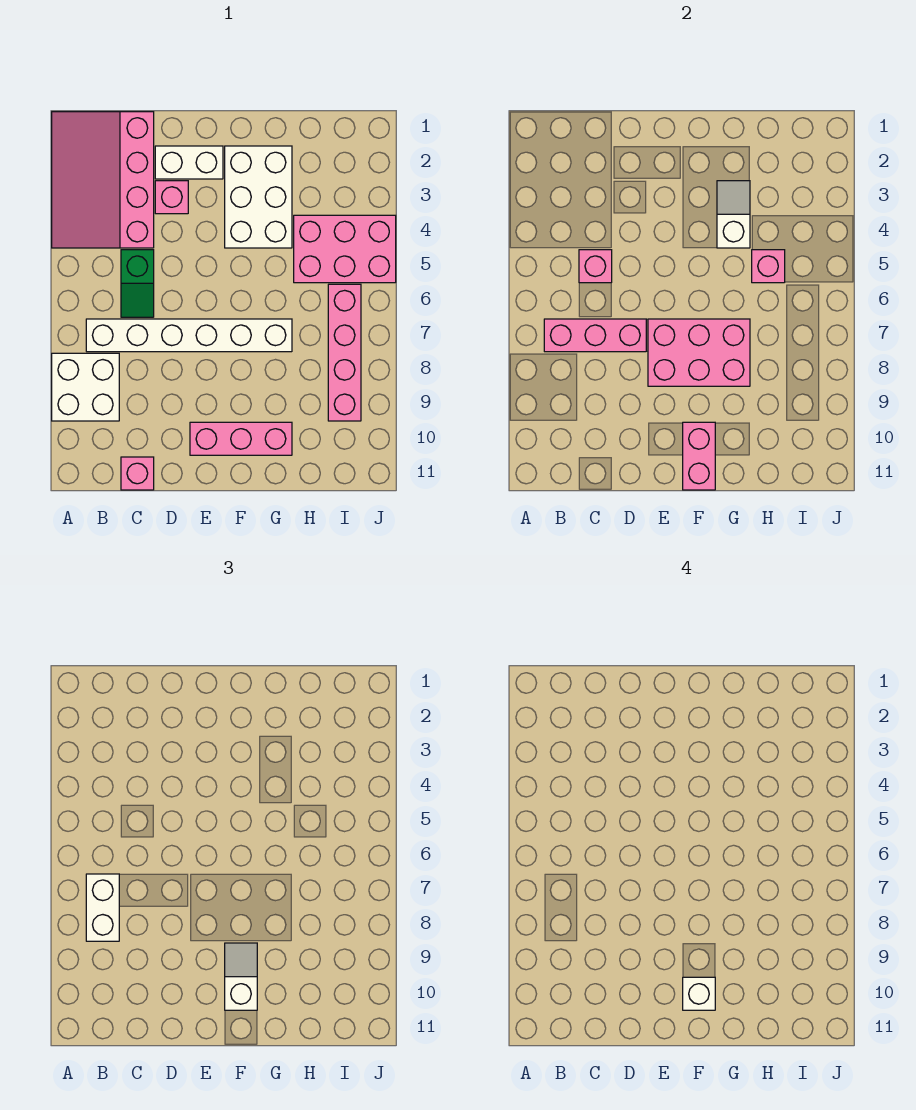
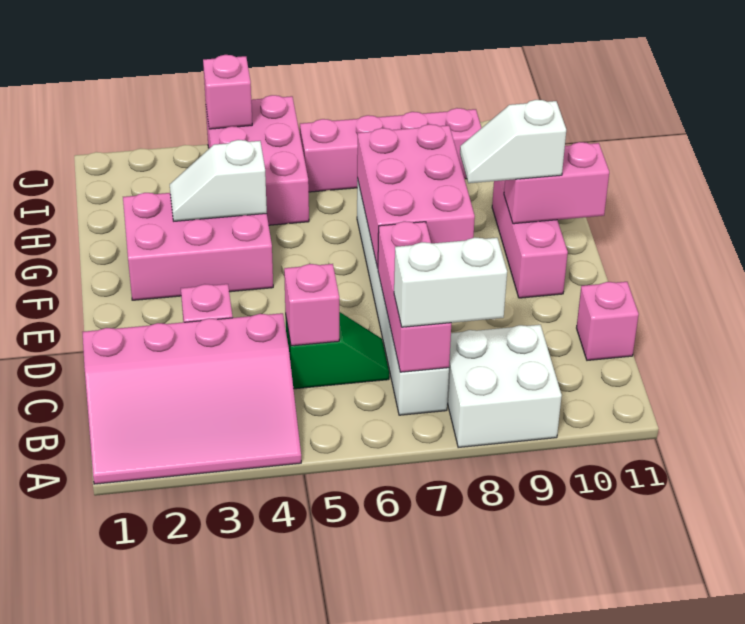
white 1x2 brick [155,146,223,179] -> none
white 2x3 brick [225,146,292,248] -> pink 2x3 brick [123,193,273,300]
white 1x1 brick [683,977,715,1010] -> none
pink 1x1 brick [752,250,785,283] -> pink 1x1 brick moved to [203,55,252,129]

